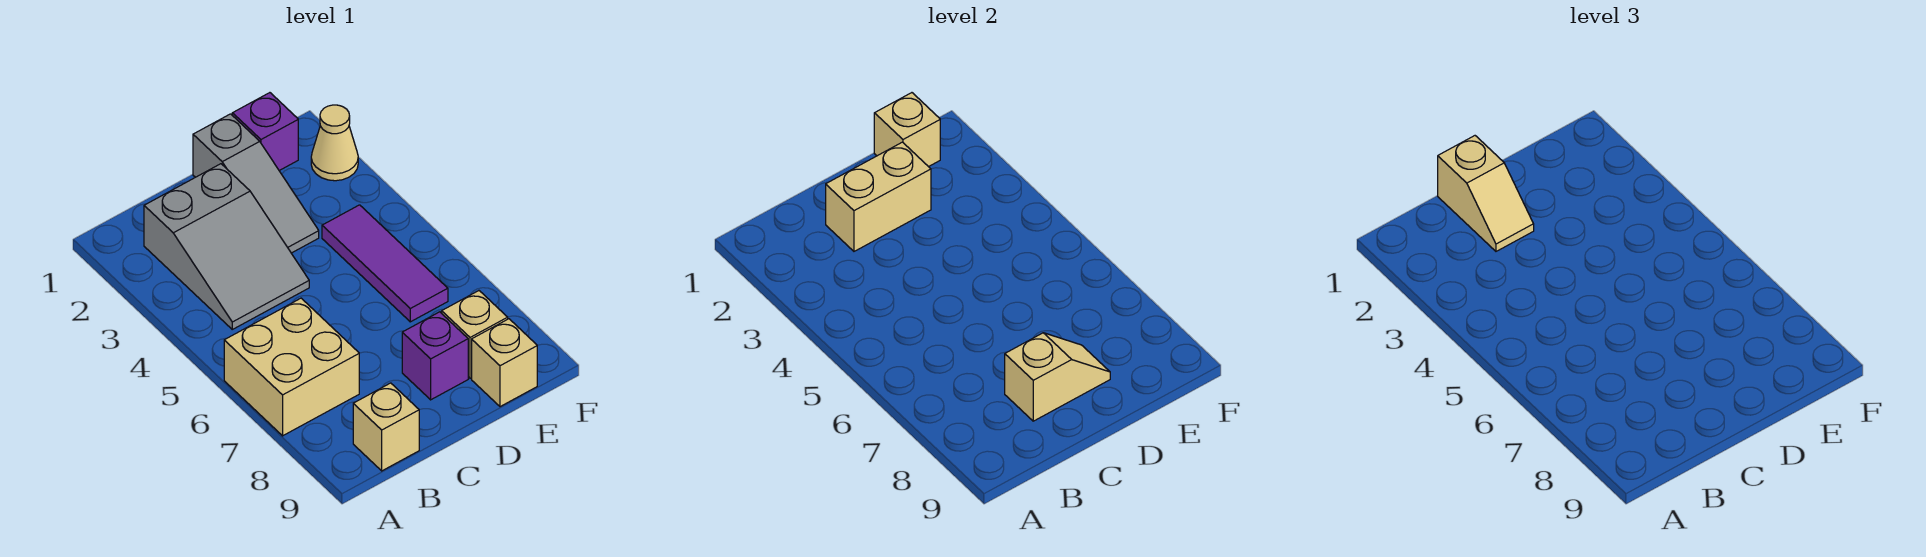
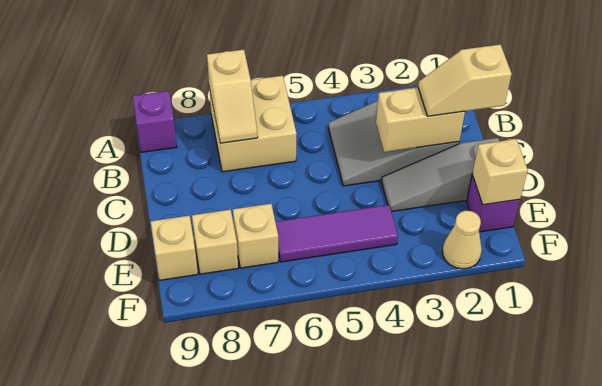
tan 1x1 brick [353,383,419,471] -> tan 1x1 brick moved to [233,204,278,268]
tan 1x2 brick [826,142,931,251] -> tan 1x2 brick turned to [376,88,465,152]
tan 1x2 slope [1005,333,1110,421] -> tan 1x2 slope moved to [207,50,258,143]
purple 1x1 brick [402,312,468,400] -> purple 1x1 brick moved to [133,91,177,152]

